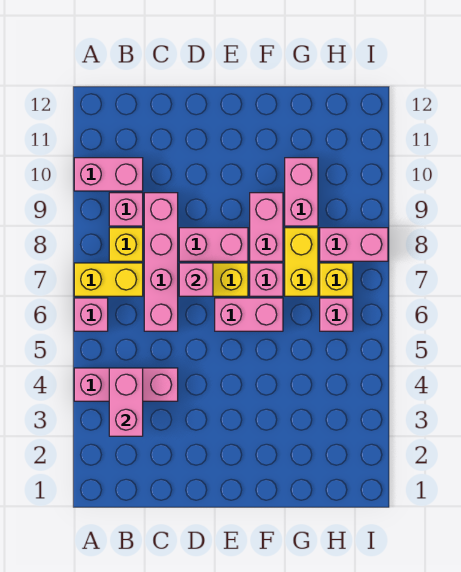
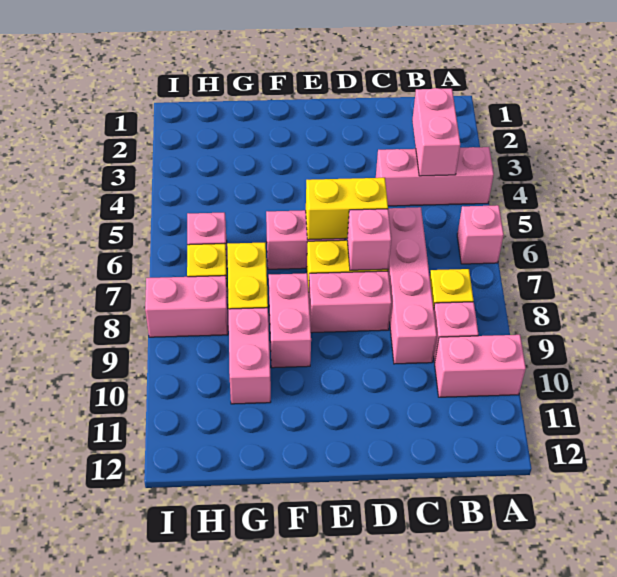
yellow 1x2 brick [74,263,143,296] -> yellow 1x2 brick moved to [306,178,388,240]
pink 1x1 brick [250,263,283,296] -> none

